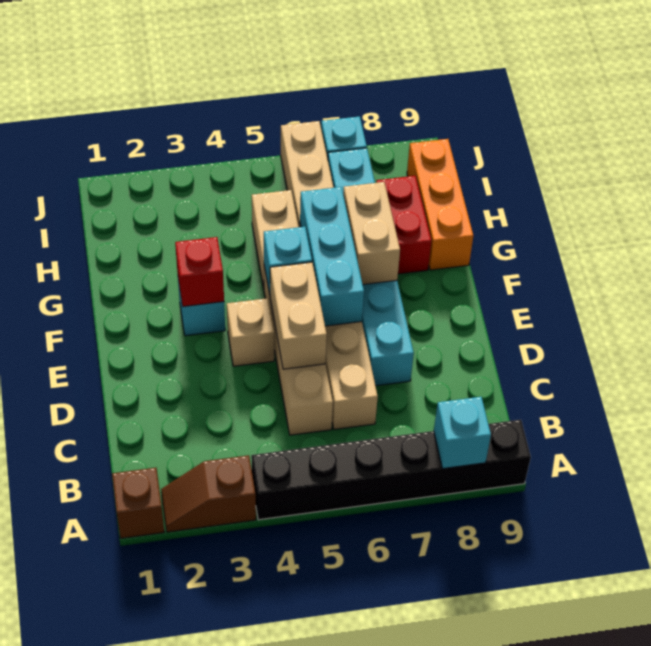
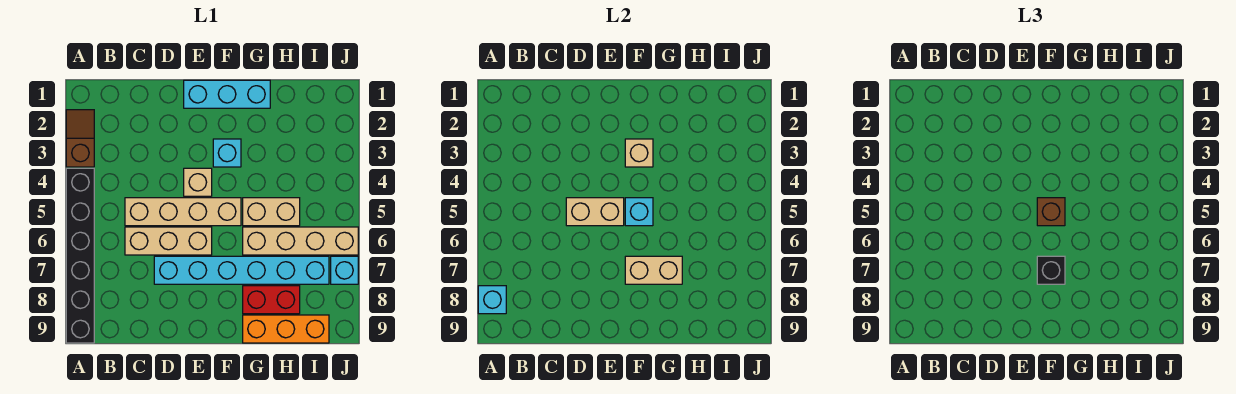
brown 1x1 brick [112,468,164,538] -> brown 1x1 brick moved to [1037,198,1065,226]
cyan 1x3 brick [300,187,364,326] -> cyan 1x3 brick moved to [184,80,270,108]
red 1x1 brick [175,237,224,307] -> tan 1x1 brick [625,139,653,167]
none -> black 1x1 brick [1037,256,1065,284]

